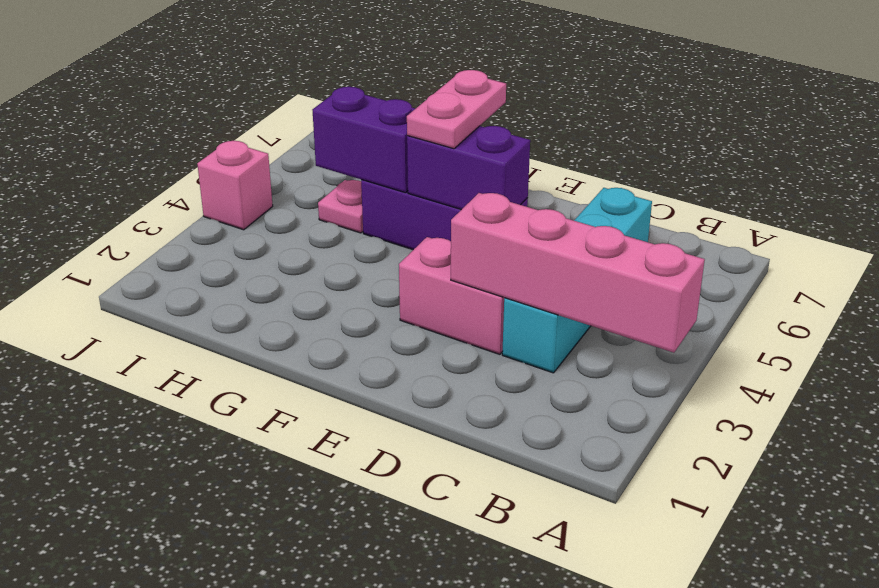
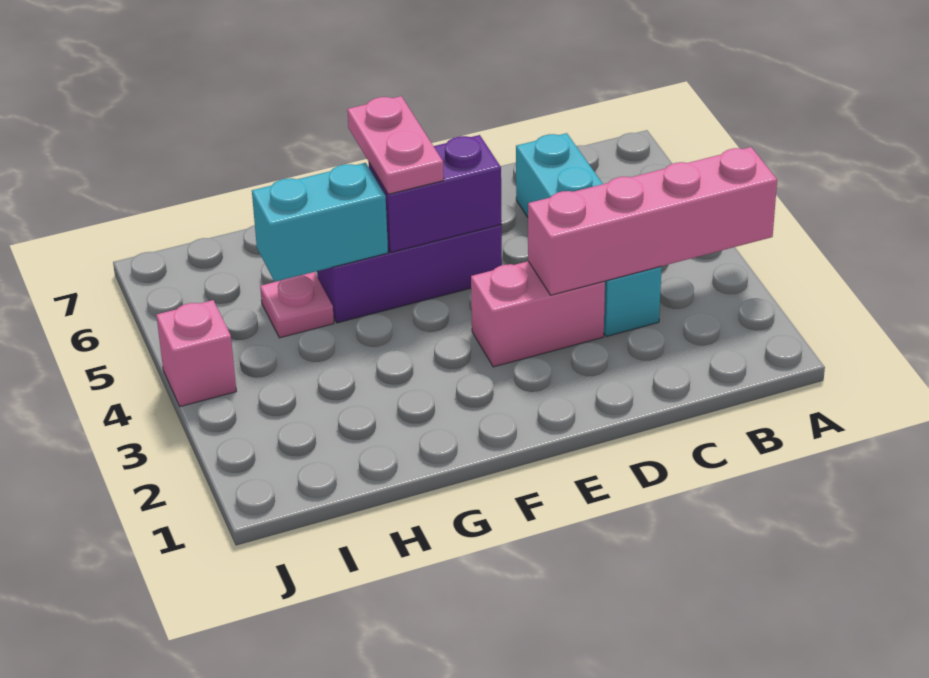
purple 1x2 brick [313,87,415,193] -> cyan 1x2 brick [252,163,388,282]

